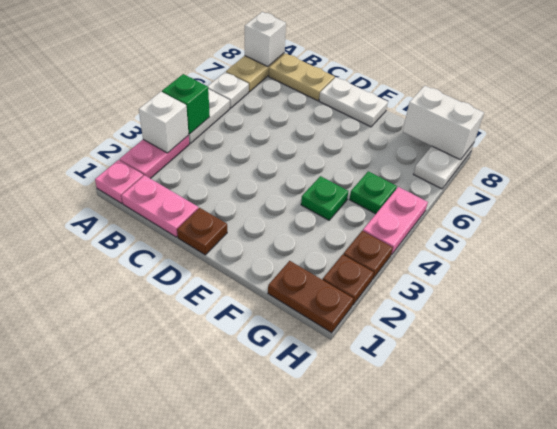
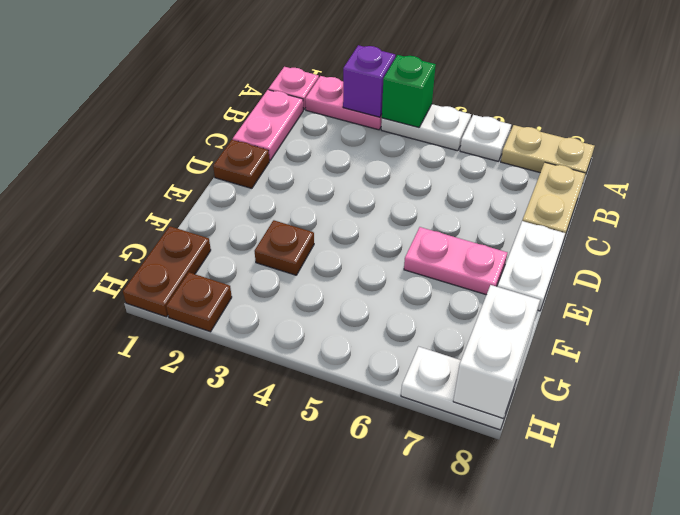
white 1x1 brick [139,92,189,153] -> purple 1x1 brick [343,45,395,117]
white 1x1 brick [245,12,286,67] -> none
green 1x1 plate [301,176,348,220] -> none
green 1x1 plate [349,171,397,214] -> none
brown 1x1 plate [343,231,393,279] -> brown 1x1 plate moved to [255,220,314,275]
pink 1x2 plate [363,187,428,255] -> pink 1x2 plate moved to [404,227,507,295]

